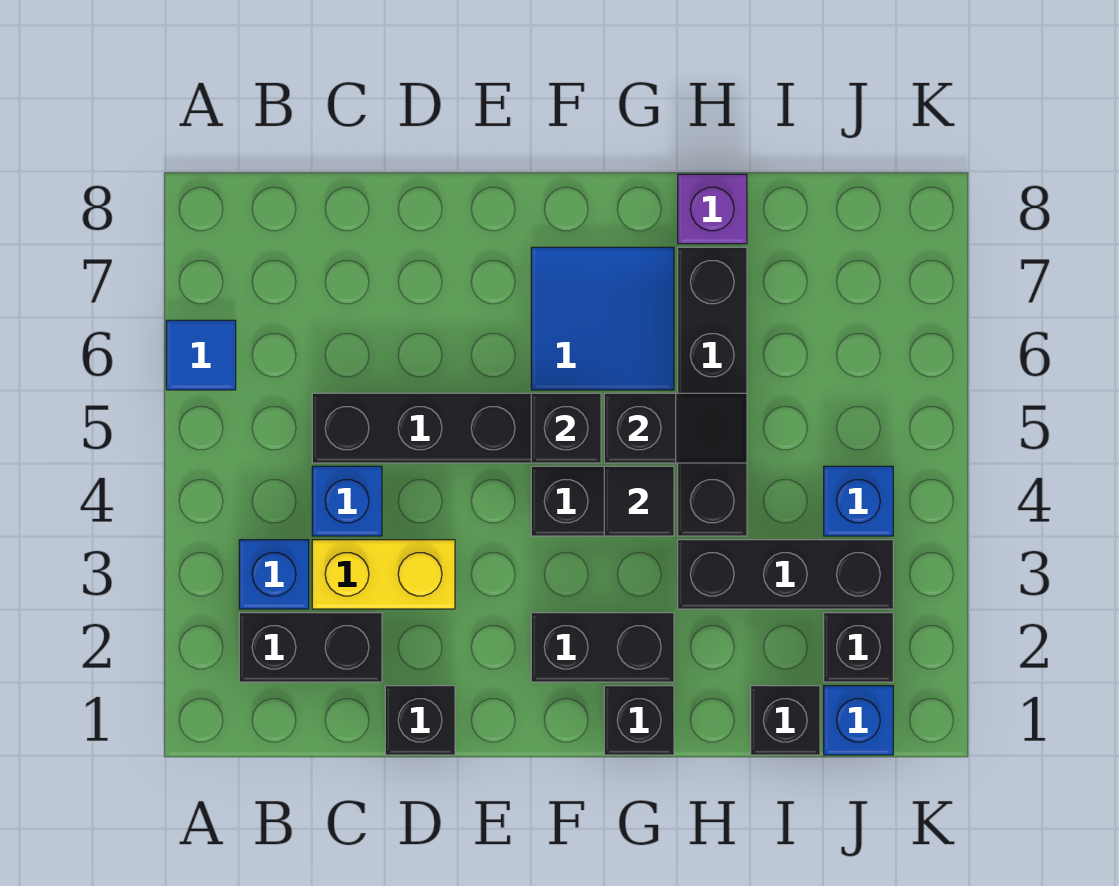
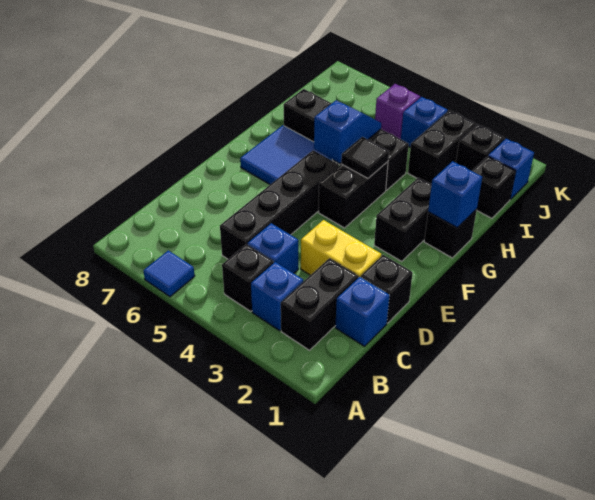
none -> blue 1x1 brick [335,277,390,346]
yellow 1x2 brick [312,540,455,609] -> yellow 1x2 brick turned to [301,220,381,278]
black 1x1 brick [531,393,601,463] -> black 1x1 brick moved to [222,244,274,312]
none -> blue 1x1 brick [428,161,482,228]
black 1x2 slope [604,393,747,463] -> blue 1x2 slope [314,100,381,163]
black 1x3 brick [678,540,893,609] -> black 1x2 brick [408,110,476,185]
purple 1x1 brick [678,174,747,244] -> purple 1x1 brick moved to [375,84,420,139]

